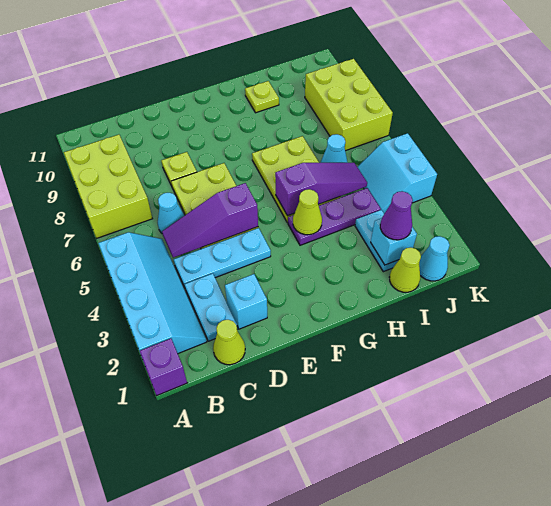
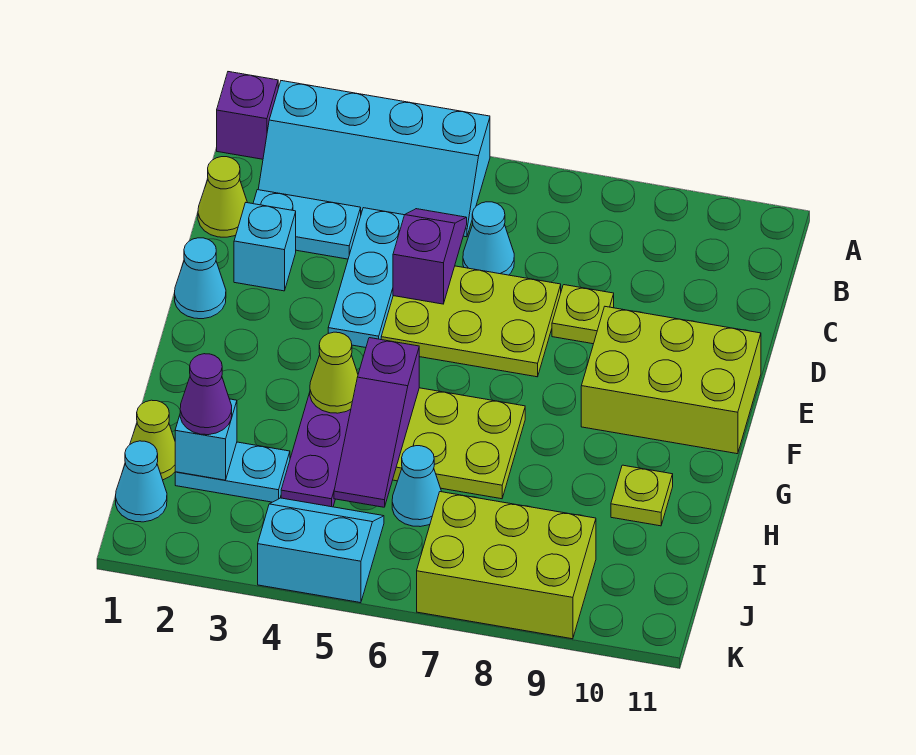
lime 2x3 brick [64,135,153,238] -> lime 2x3 brick moved to [581,307,761,454]
purple 1x3 slope [162,183,258,258] -> purple 1x2 slope [393,209,467,304]
none -> cyan 1x1 cone [175,238,226,319]

